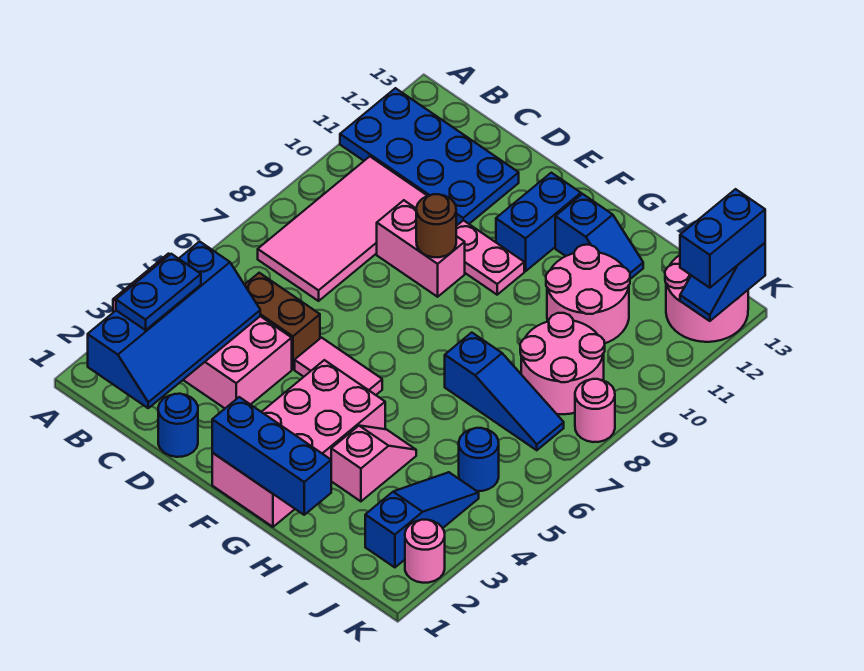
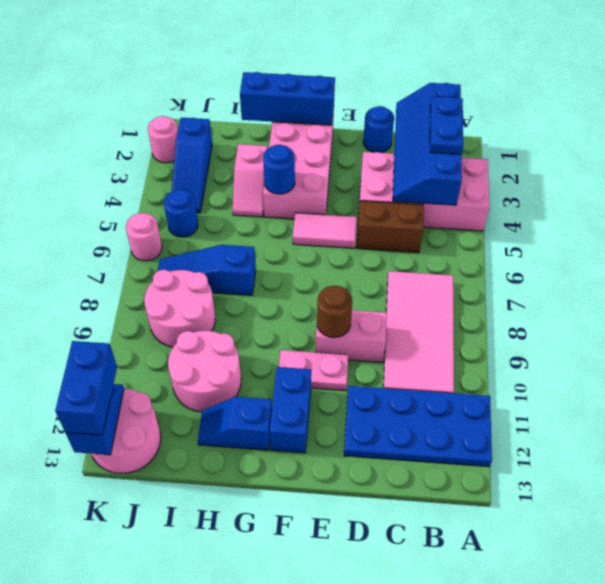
none -> blue 1x1 round brick [263,145,295,194]
pink 1x1 round brick [575,379,615,442] -> pink 1x1 round brick moved to [126,213,162,261]

